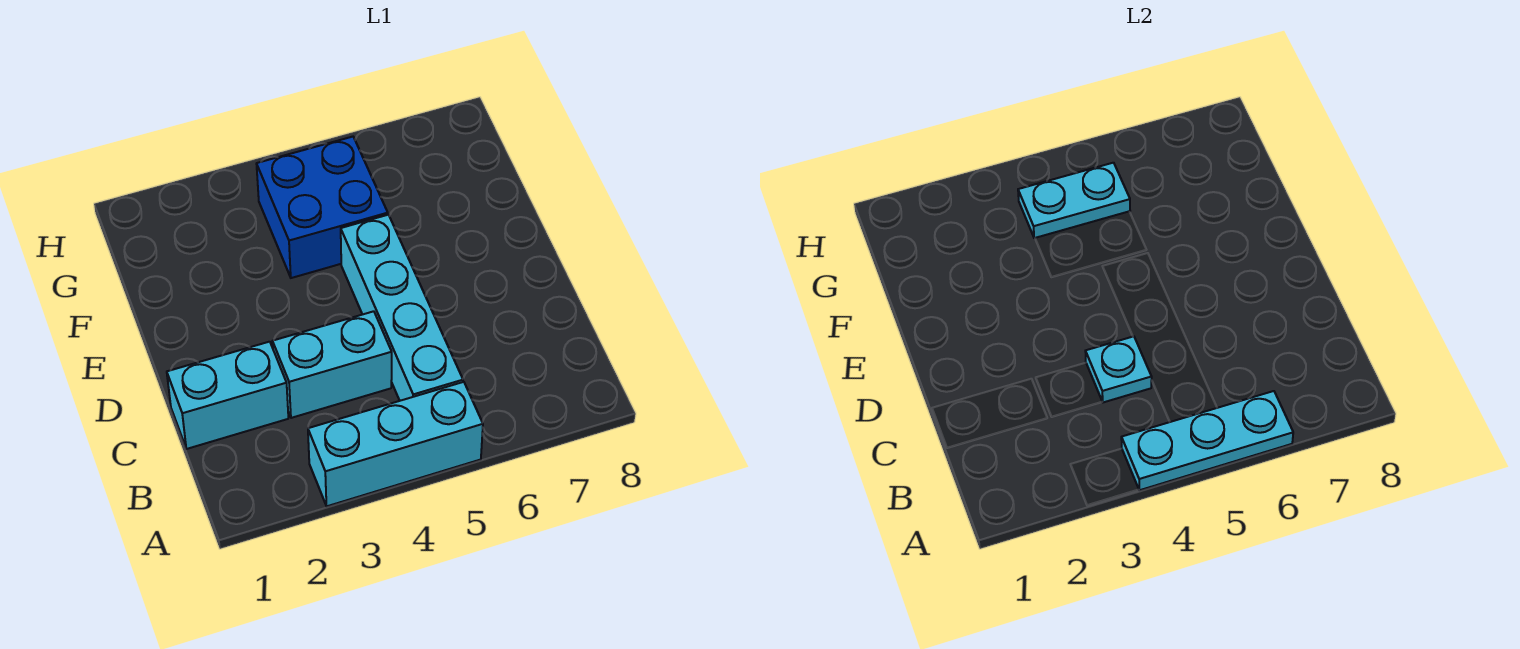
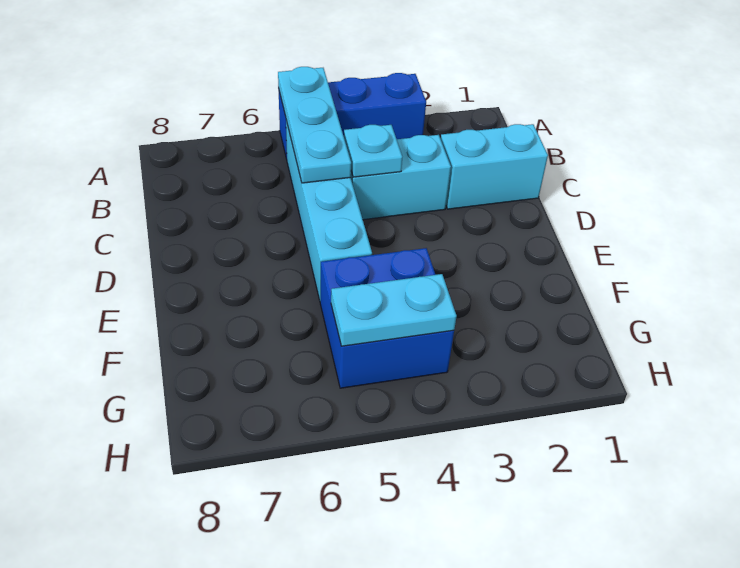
cyan 1x3 brick [308,382,483,506] -> blue 1x3 brick [279,73,426,159]
cyan 1x3 plate [1121,391,1293,490] -> cyan 1x3 plate turned to [278,67,351,183]

